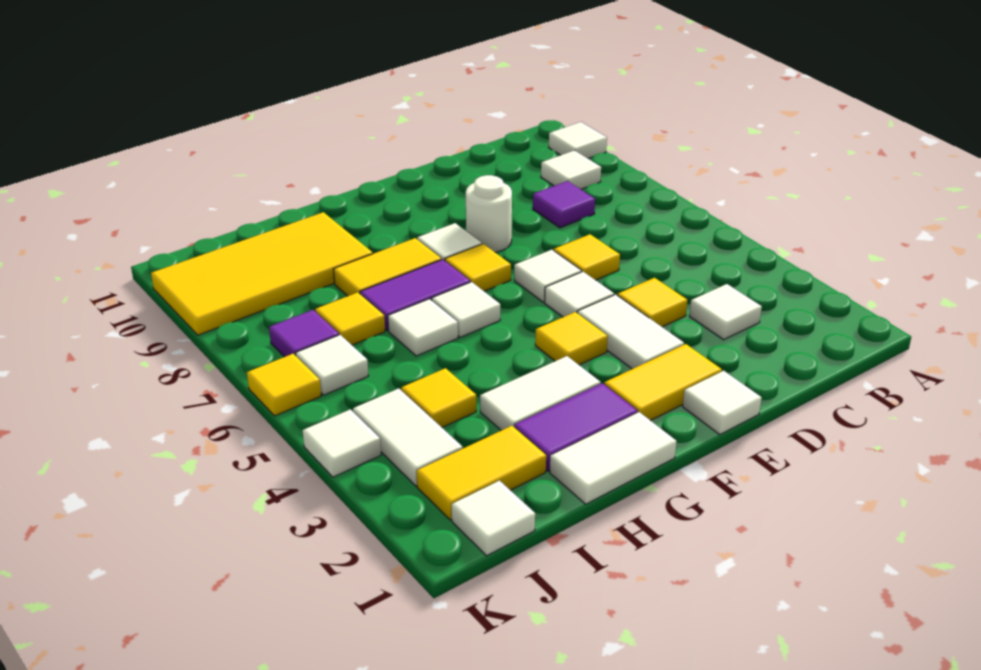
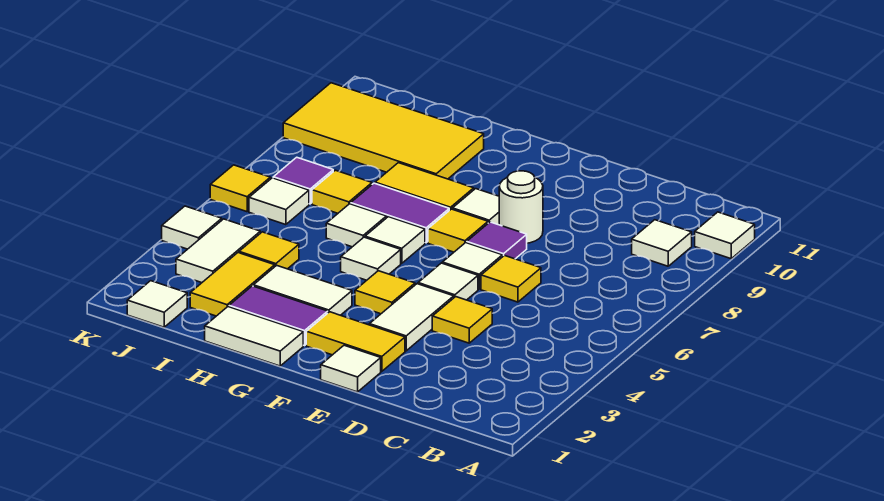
white 1x1 tile [689,284,762,340] -> white 1x1 tile moved to [341,237,401,280]
purple 1x1 tile [533,181,595,228] -> purple 1x1 tile moved to [467,222,527,259]
yellow 1x2 tile [417,426,546,520] -> yellow 1x2 tile turned to [190,253,275,316]

